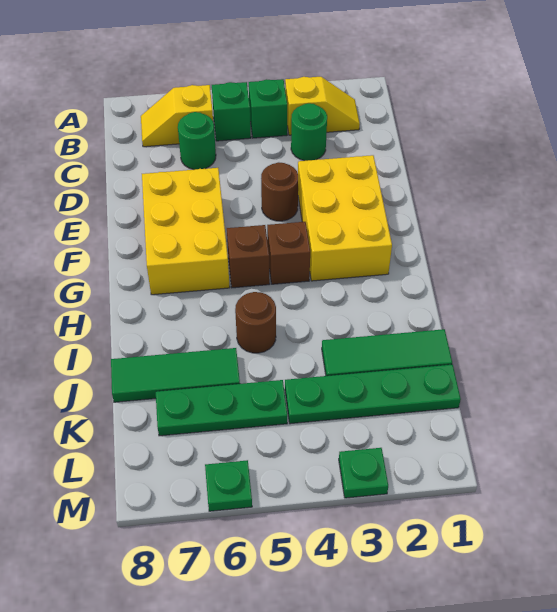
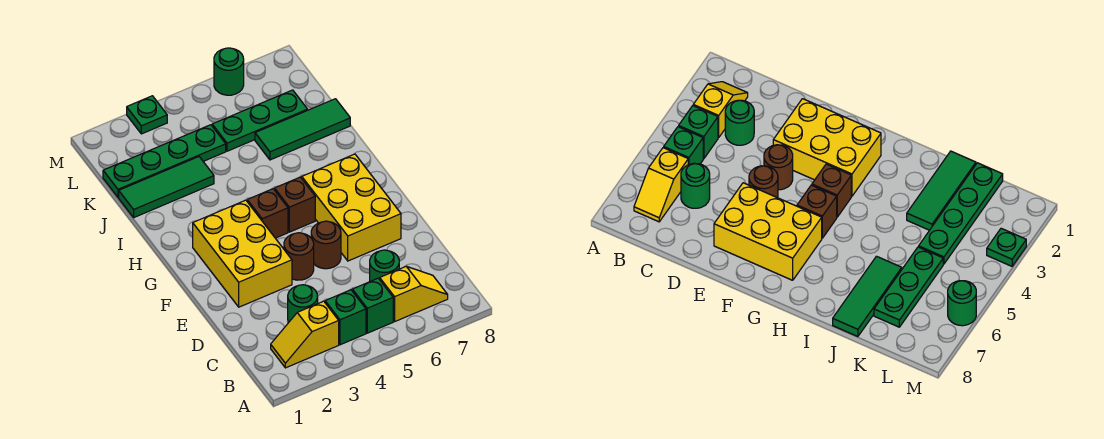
brown 1x1 round brick [235,292,276,353] -> brown 1x1 round brick moved to [311,221,341,269]
green 1x1 plate [205,460,252,511] -> green 1x1 round brick [214,48,244,95]

